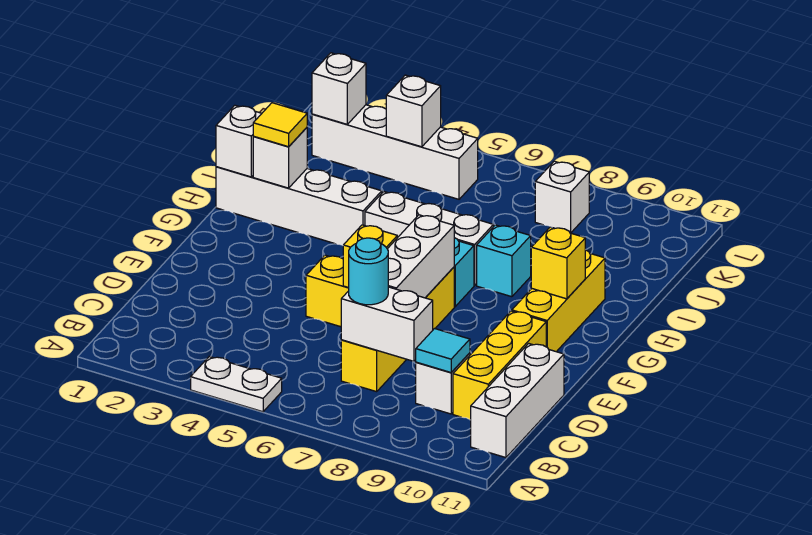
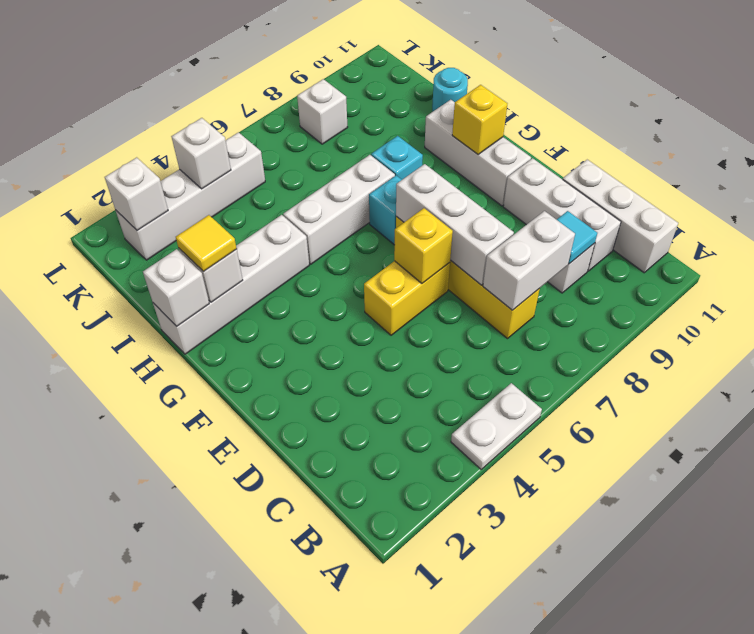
cyan 1x1 round brick [349,238,388,305] -> cyan 1x1 round brick moved to [432,68,468,112]
yellow 1x3 brick [453,311,546,420] -> white 1x3 brick [503,158,621,271]
yellow 1x3 brick [512,250,605,352] -> white 1x3 brick [425,100,531,206]

